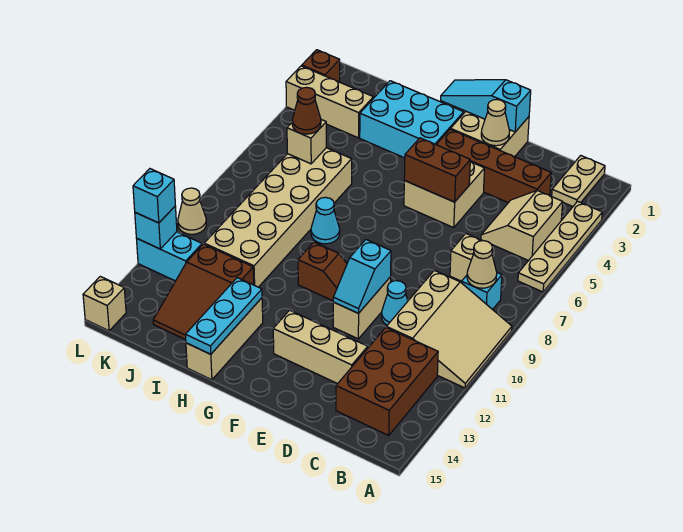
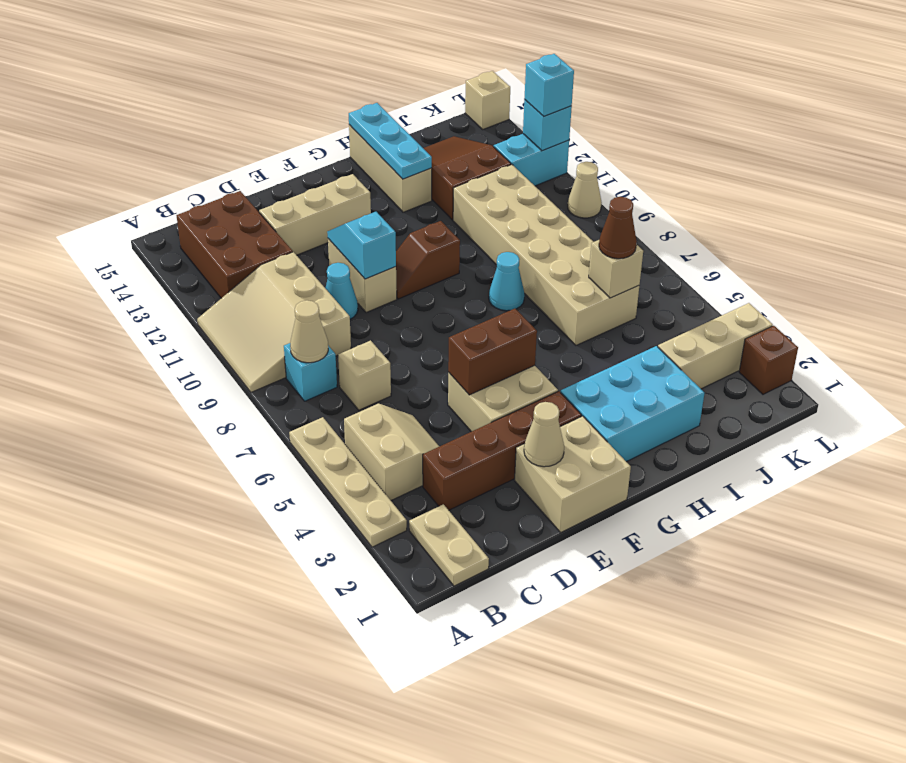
cyan 1x3 slope [441,80,531,132] -> none

